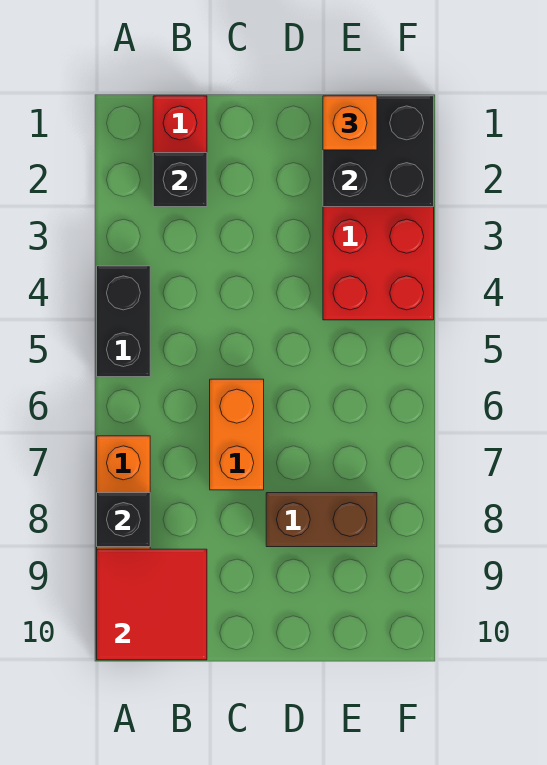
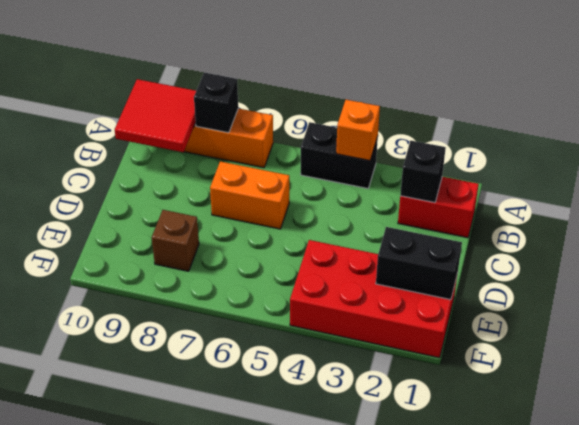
brown 1x2 brick [266,493,377,547] -> brown 1x1 brick [152,210,199,271]
black 2x2 brick [323,96,434,207] -> black 1x2 brick [376,227,462,300]
orange 1x1 brick [323,96,377,150] -> orange 1x1 brick moved to [336,100,380,161]

